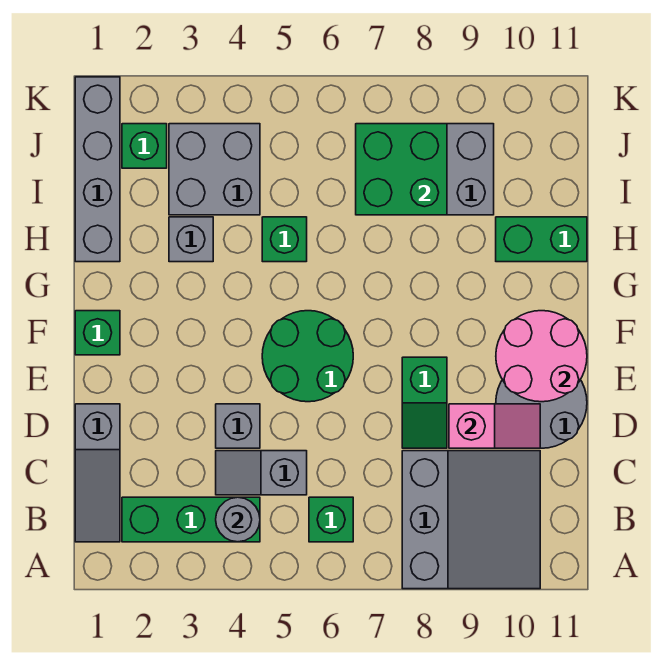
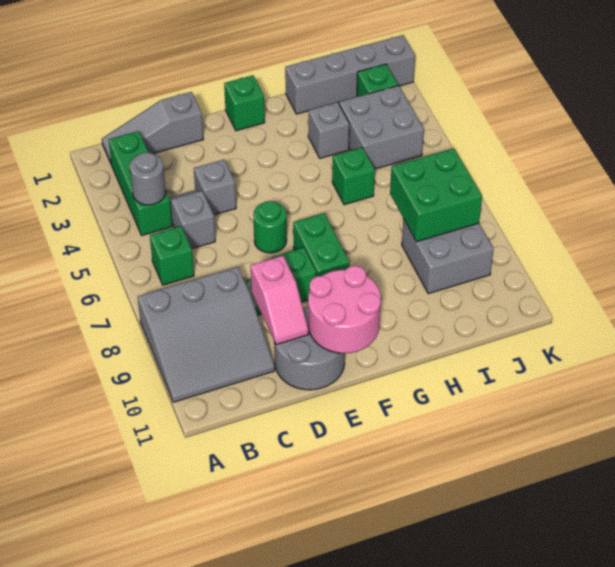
green 2x2 round brick [262,311,353,402] -> green 1x1 round brick [253,201,287,253]
green 1x2 brick [496,217,587,262] -> green 1x2 brick moved to [293,213,350,276]

